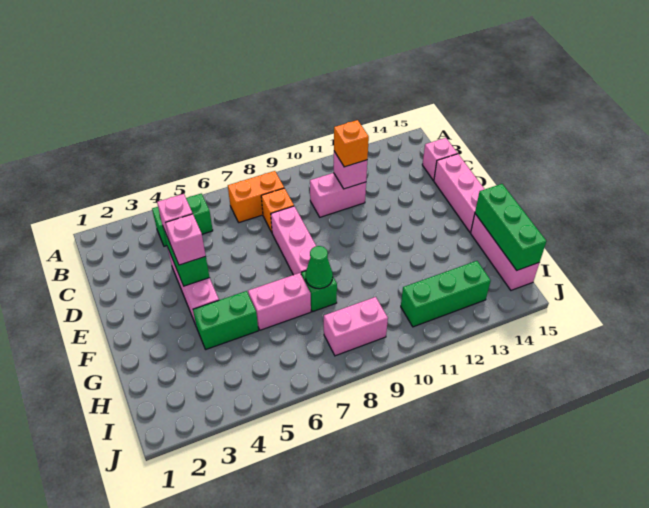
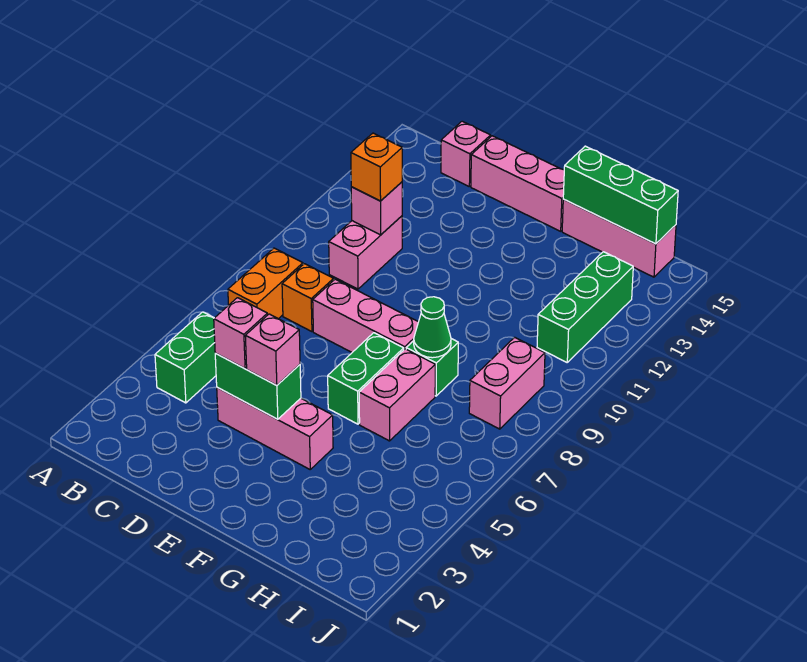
green 1x2 brick [193,291,258,349] -> green 1x2 brick moved to [328,333,404,424]

